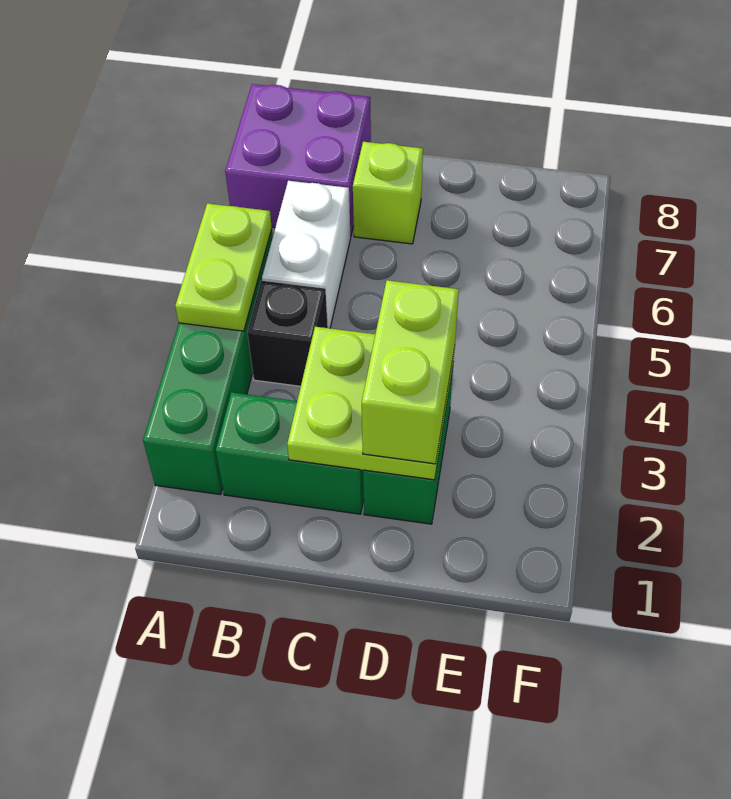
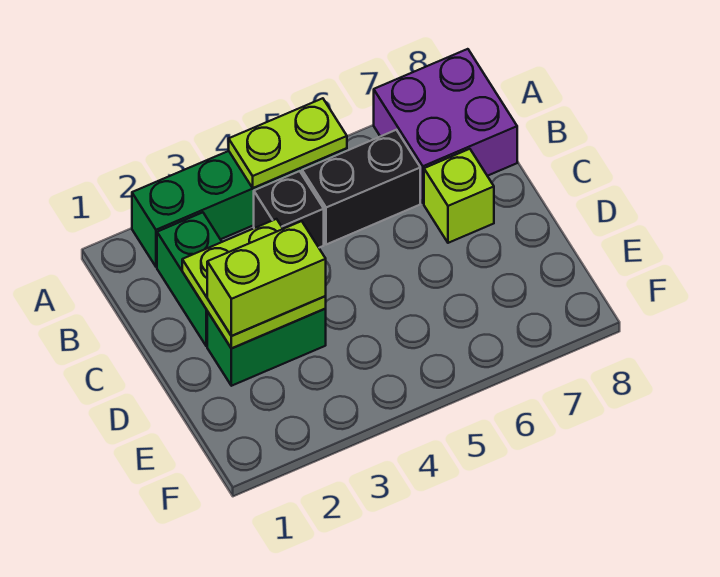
white 1x2 brick [262,181,351,328] -> black 1x2 brick [302,130,420,245]

